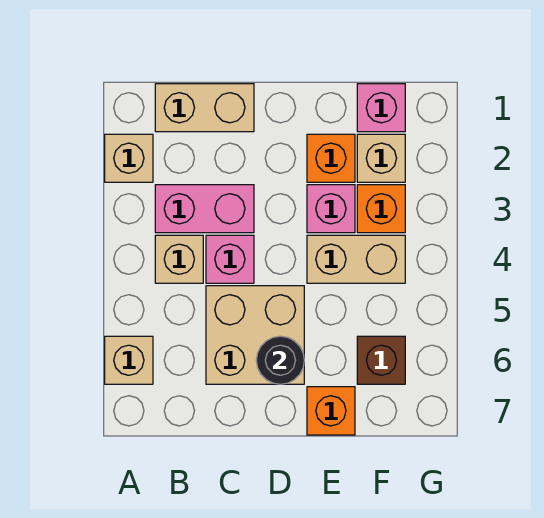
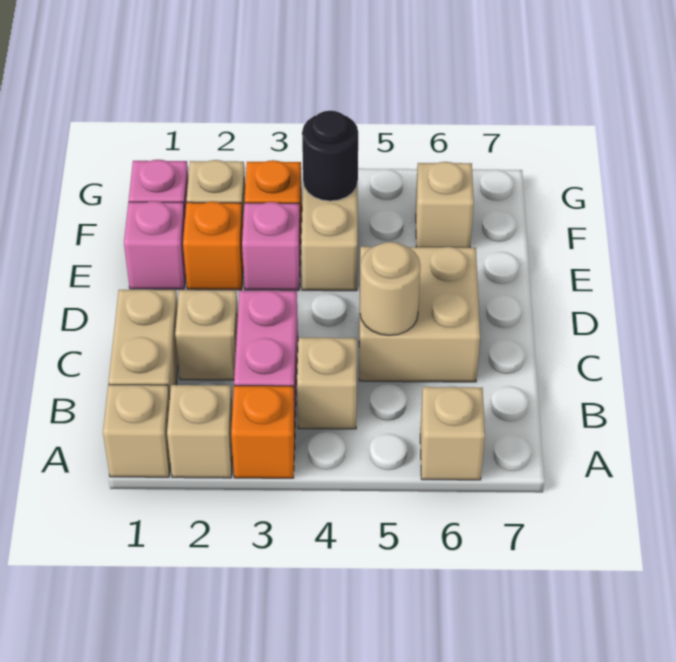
none -> tan 1x1 brick [103,384,170,477]
none -> tan 1x1 brick [175,290,238,380]
pink 1x1 brick [206,235,254,283] -> pink 1x1 brick moved to [124,201,186,289]
none -> tan 1x1 round brick [360,242,421,336]
black 1x1 round brick [256,336,304,384] -> black 1x1 round brick moved to [302,111,358,201]
orange 1x1 brick [307,387,355,435] -> orange 1x1 brick moved to [231,386,295,478]
brown 1x1 brick [357,336,405,384] -> tan 1x1 brick [416,162,474,248]

